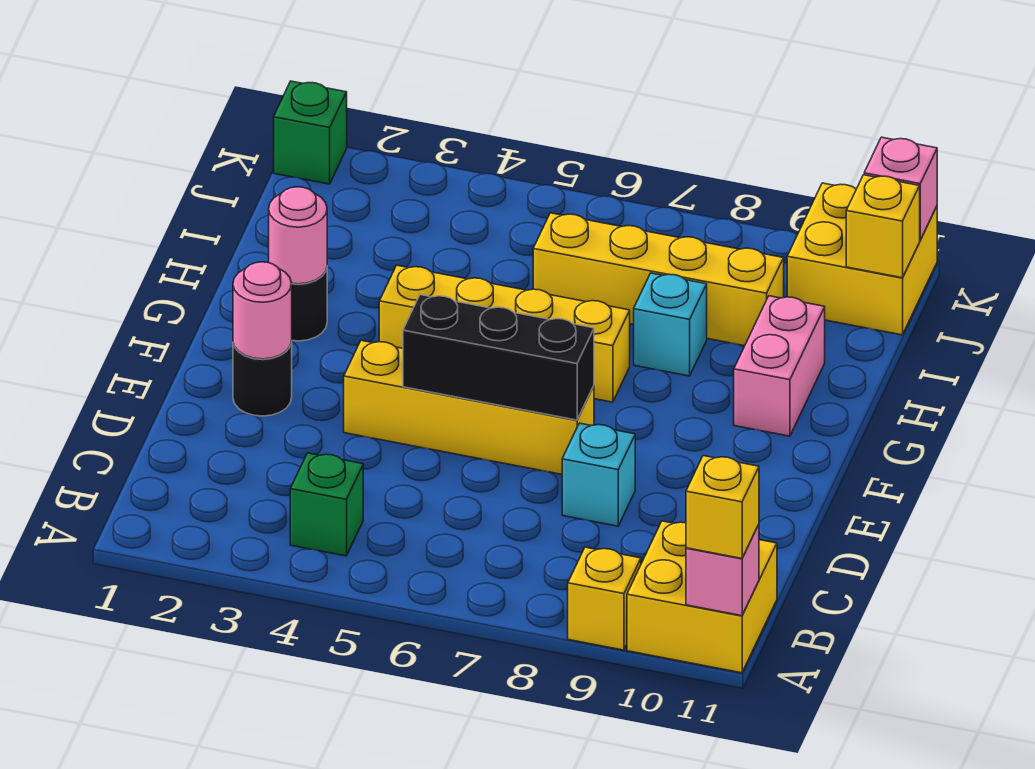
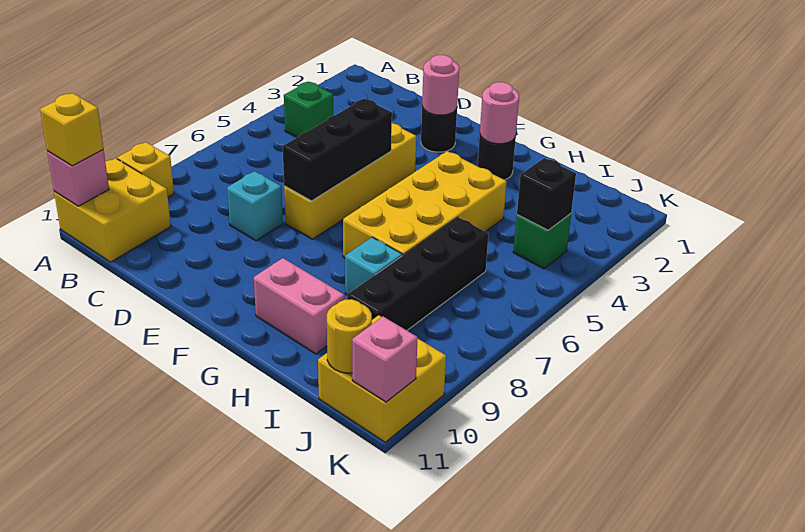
yellow 1x4 brick [379,265,630,402] -> yellow 2x4 brick [343,151,507,258]
yellow 1x4 brick [533,213,784,346] -> black 1x4 brick [347,217,488,330]
none -> black 1x1 brick [517,158,576,230]
yellow 1x1 brick [846,175,920,278] -> yellow 1x1 round brick [327,299,372,373]
green 1x1 brick [274,81,347,184] -> green 1x1 brick moved to [513,214,571,269]

